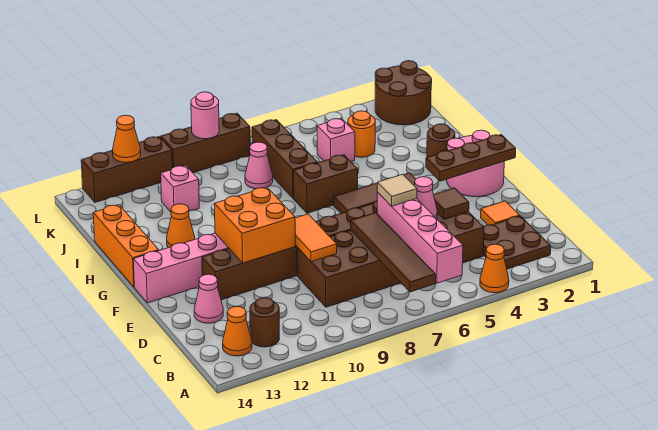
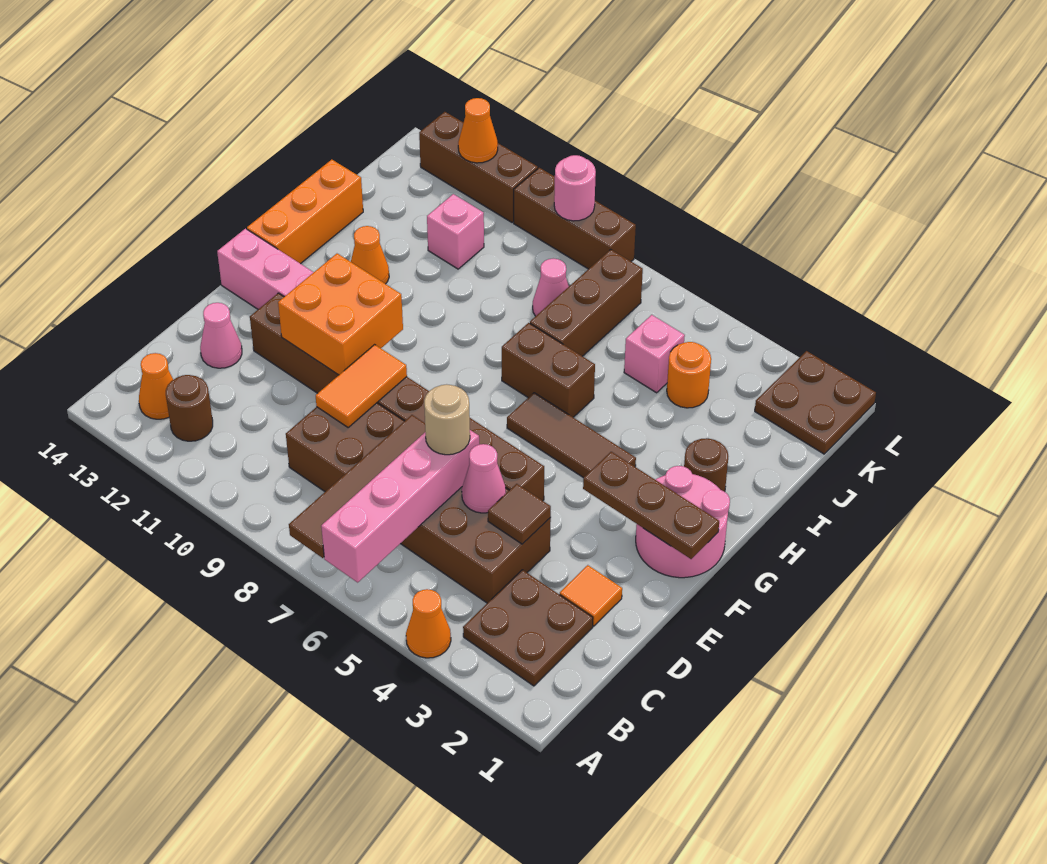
tan 1x1 tile [377,174,417,206] -> tan 1x1 round brick [424,384,470,455]
brown 2x2 round brick [375,61,432,125] -> brown 2x2 plate [755,351,876,454]

